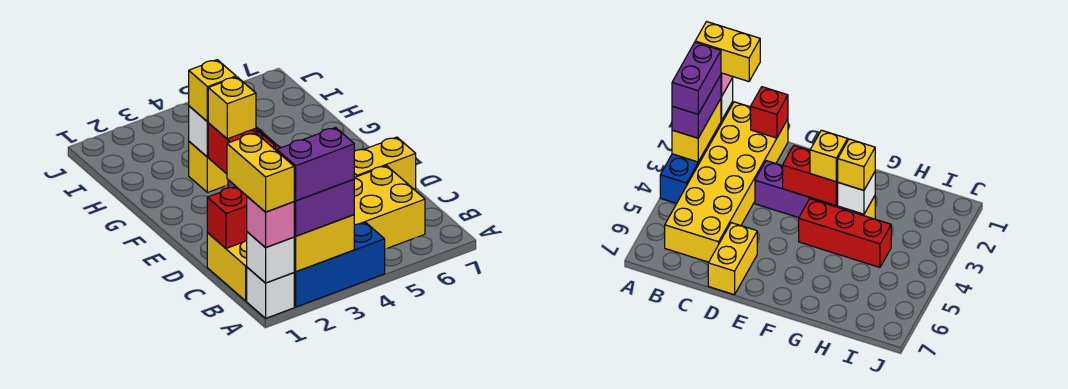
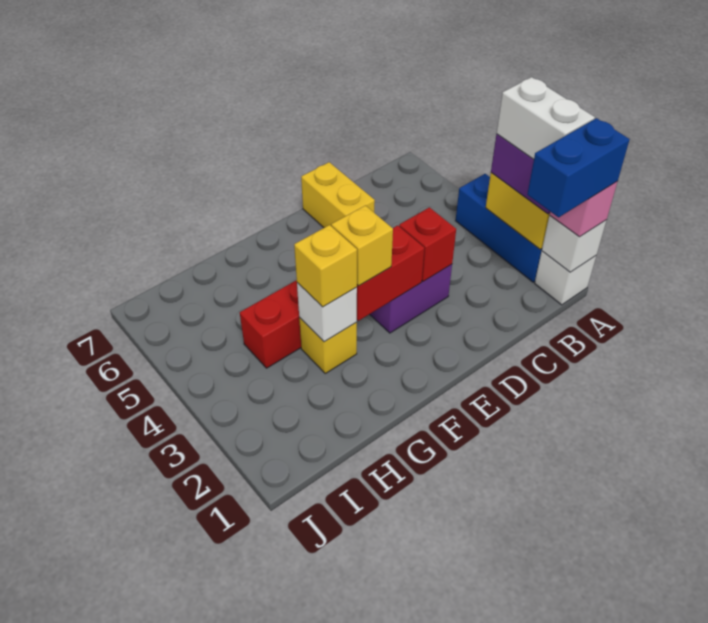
yellow 1x2 brick [227,133,294,212] -> blue 1x2 brick [527,118,630,217]
purple 1x2 brick [277,128,354,201] -> white 1x2 brick [497,77,595,159]
yellow 2x6 brick [207,166,425,301] -> none
red 1x1 brick [207,187,247,248] -> red 1x1 brick moved to [399,207,456,282]

